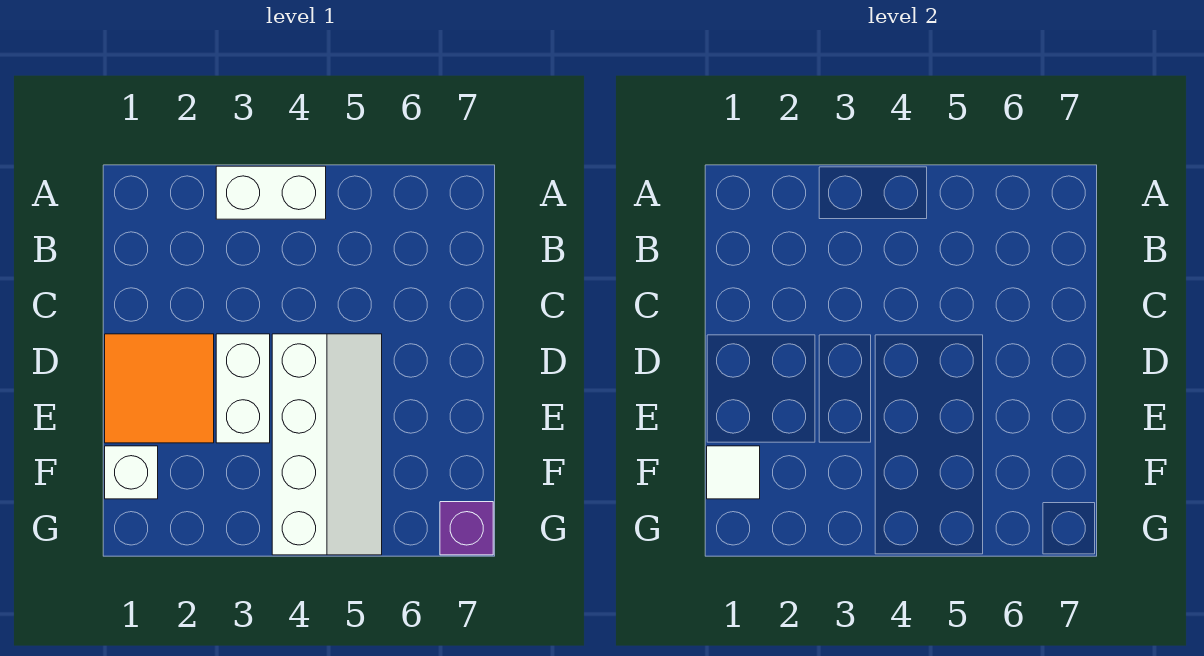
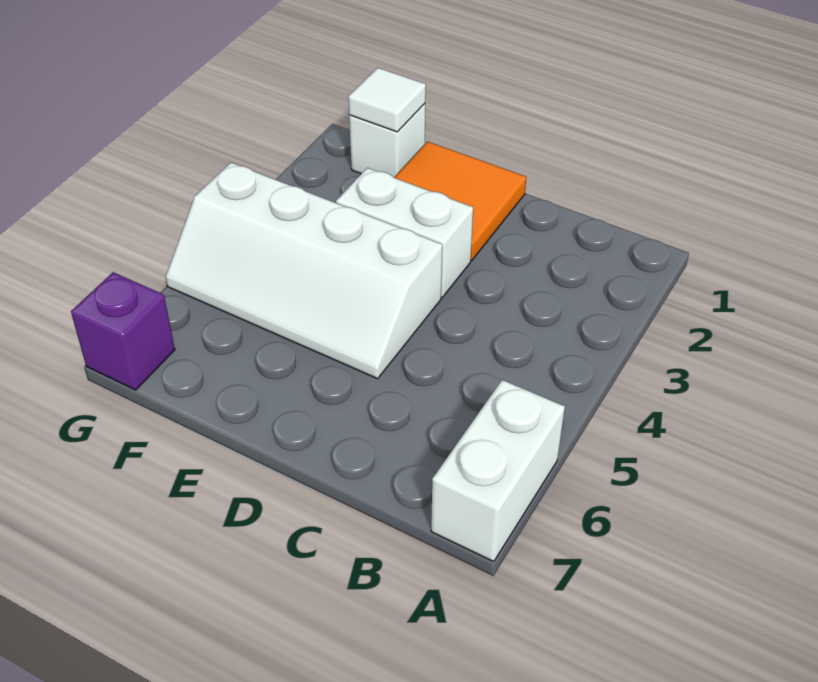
white 1x2 brick [216,166,326,219] -> white 1x2 brick moved to [431,380,565,562]

